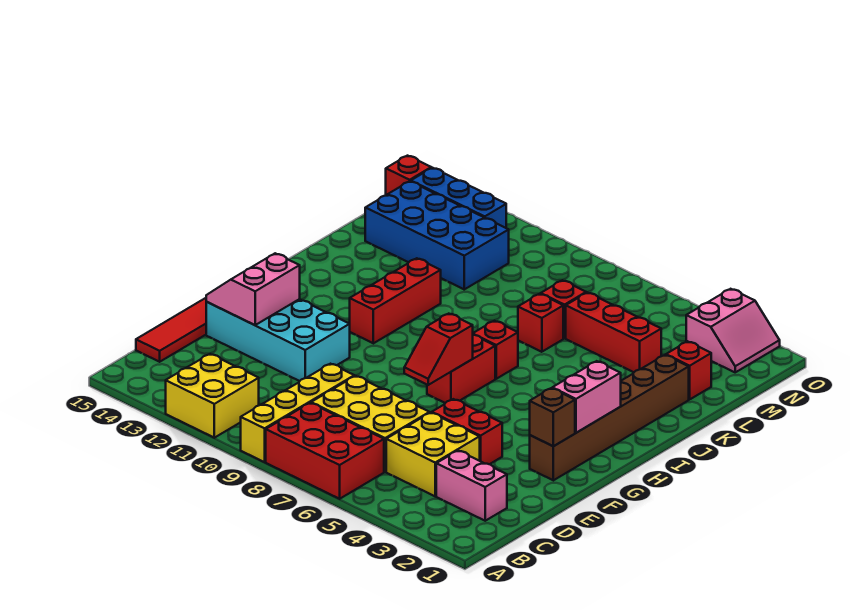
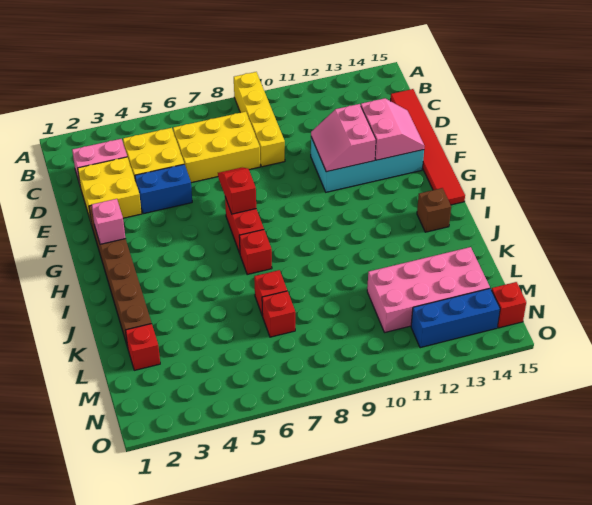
red 2x3 brick [266,403,384,499] -> none
yellow 2x2 brick [166,354,259,438] -> yellow 2x2 brick moved to [78,157,142,222]
red 1x2 brick [432,399,502,464] -> blue 1x2 brick [135,164,192,214]
brown 1x1 brick [530,388,575,446] -> brown 1x1 brick moved to [417,188,451,232]
pink 1x2 brick [552,361,621,433] -> pink 1x1 brick [91,199,125,244]
red 1x3 brick [350,258,441,343] -> none
red 1x3 brick [566,292,661,372] -> none
blue 2x4 brick [365,181,509,289] -> pink 2x4 brick [367,247,490,332]
pink 2x2 slope [686,289,780,372] -> pink 2x2 slope moved to [311,104,376,172]

